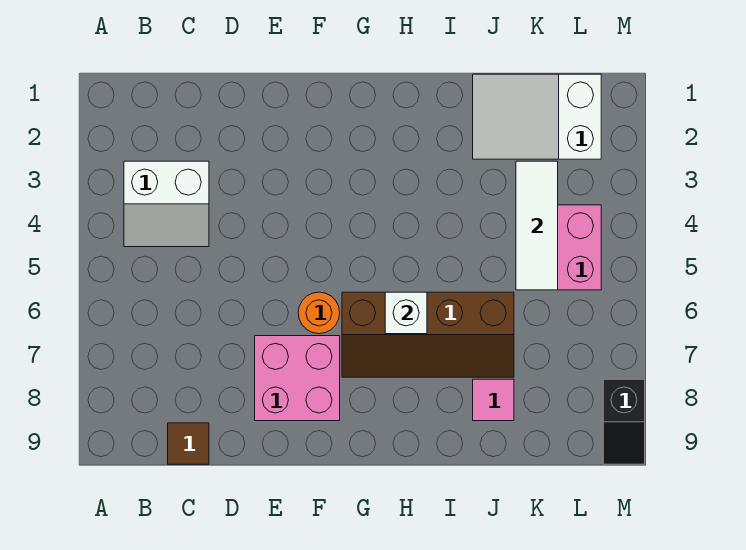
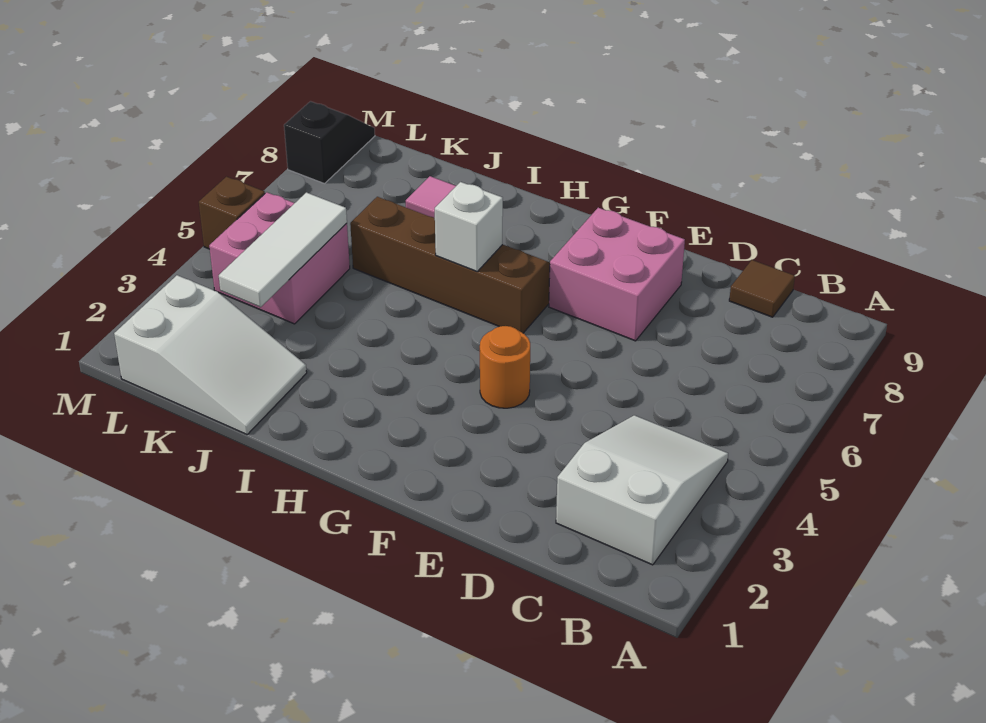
white 2x2 slope [124,161,209,247] -> white 2x3 slope [556,415,728,565]
orange 1x1 round brick [298,292,340,334] -> orange 1x1 round brick moved to [480,326,530,408]
none -> brown 1x1 brick [199,177,265,249]

